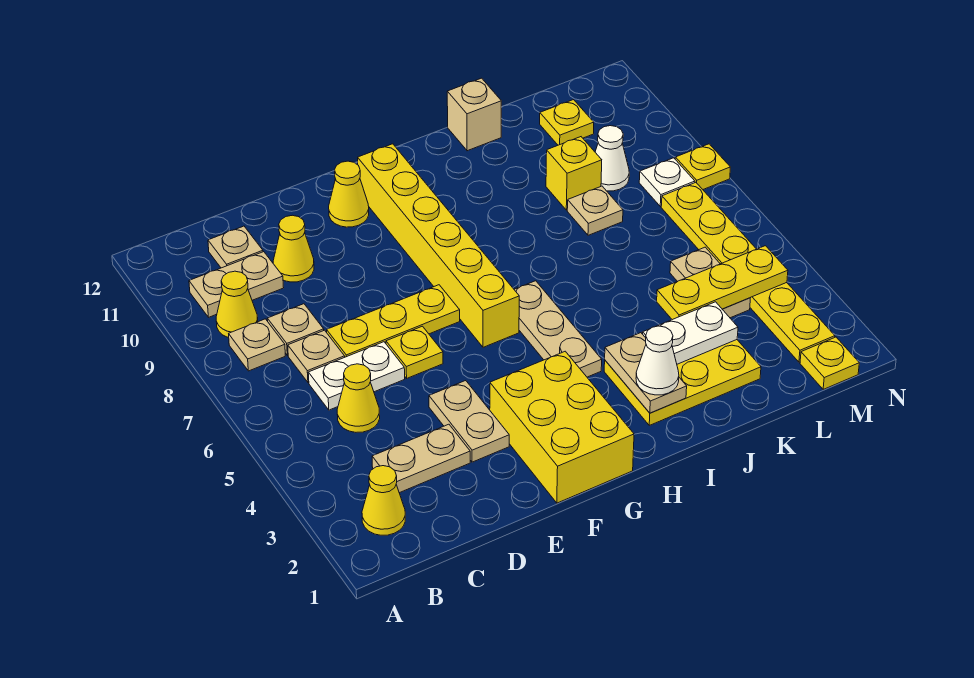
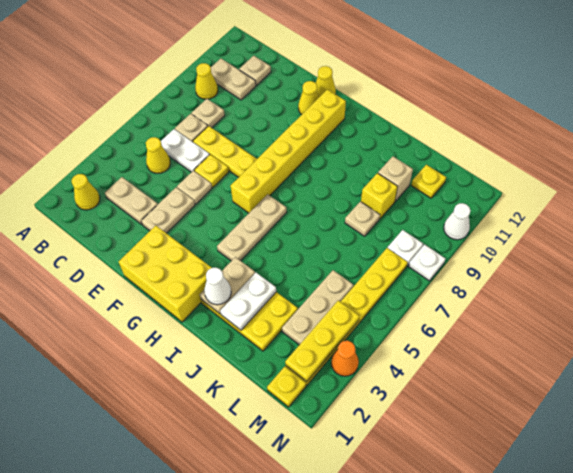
tan 1x1 plate [229,319,285,371] -> tan 1x1 plate moved to [177,170,212,204]
yellow 1x1 cone [273,215,314,282] -> yellow 1x1 cone moved to [316,66,336,97]
yellow 2x3 brick [490,351,634,503] -> yellow 2x3 brick turned to [119,226,212,322]
white 1x2 plate [643,302,738,364] -> white 1x2 plate turned to [220,273,276,330]
tan 1x1 brick [447,78,501,151] -> tan 1x1 brick moved to [378,156,413,201]
yellow 1x3 plate [657,246,788,320] -> yellow 1x3 plate turned to [285,300,359,381]
tan 1x2 plate [670,247,750,318] -> tan 1x3 plate [282,270,353,345]
white 1x1 cone [595,126,629,191] -> white 1x1 cone moved to [444,203,471,240]
none -> orange 1x1 cone [331,341,359,376]
yellow 1x1 plate [675,144,730,189] -> white 1x1 plate [409,245,445,281]

